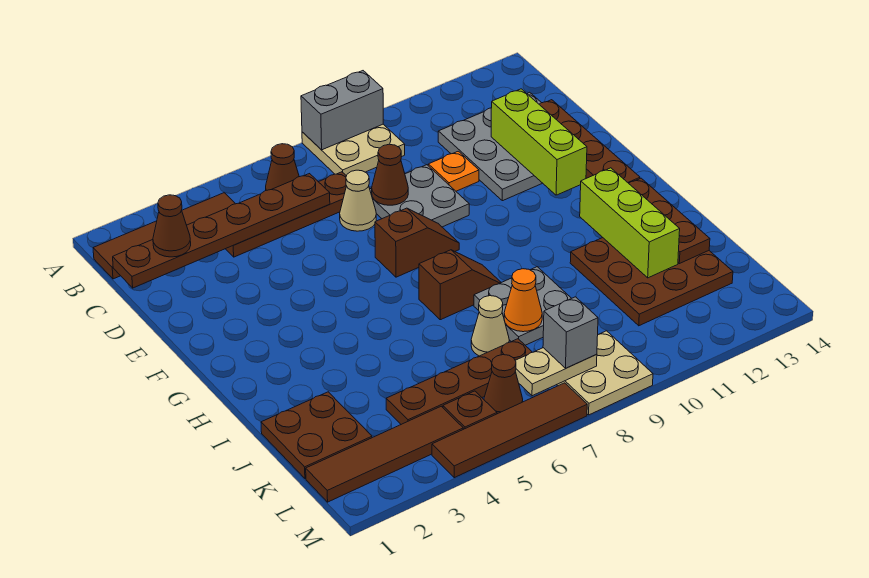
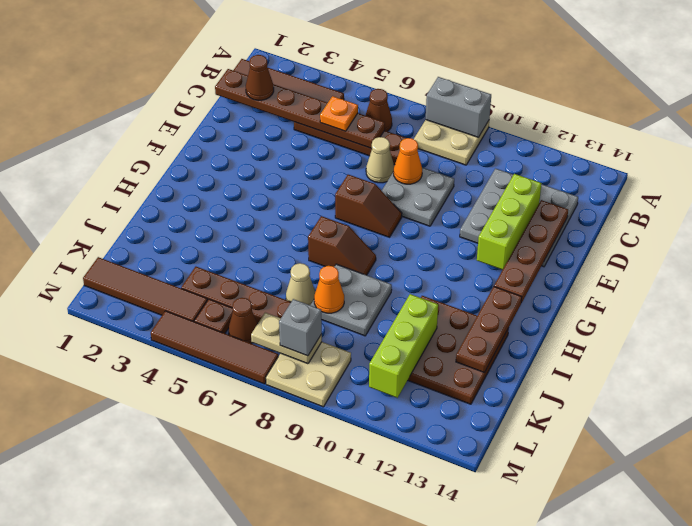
brown 1x1 cone [372,144,408,205] -> orange 1x1 cone [394,138,422,184]
orange 1x1 plate [428,151,479,191] -> orange 1x1 plate moved to [320,96,358,131]
lime 1x3 brick [580,168,680,278] -> lime 1x3 brick moved to [369,294,438,398]
brown 2x2 plate [261,392,372,479] -> none

